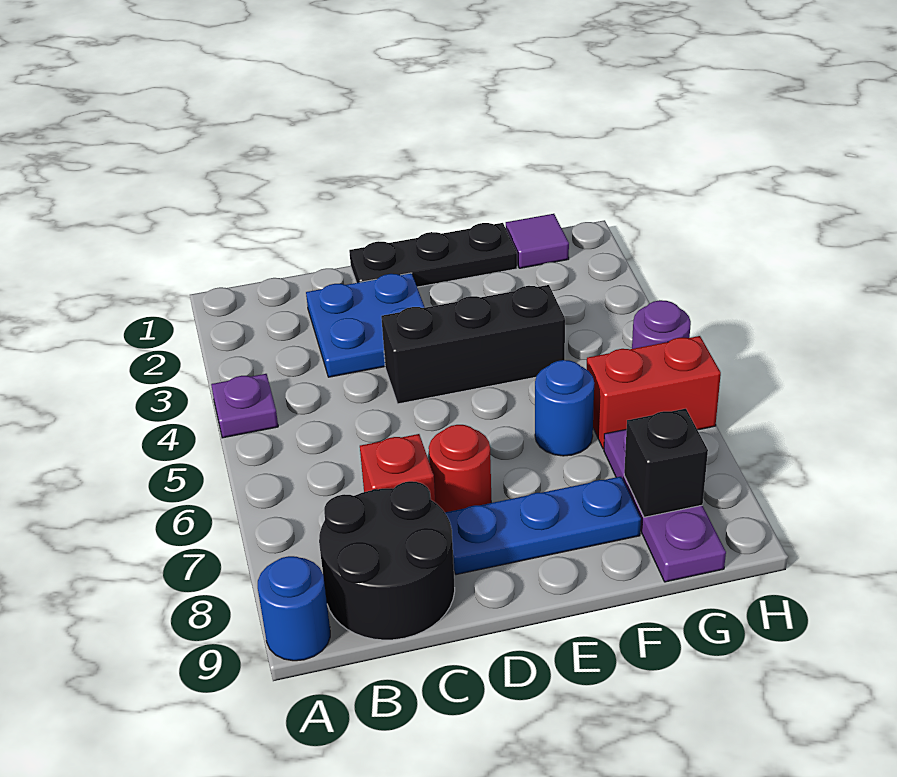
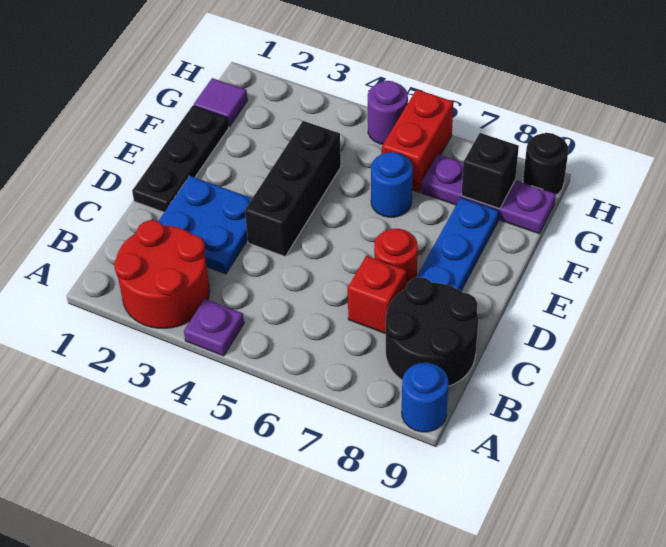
none -> red 2x2 round brick [114,220,210,328]
none -> black 1x1 round brick [523,133,568,195]

